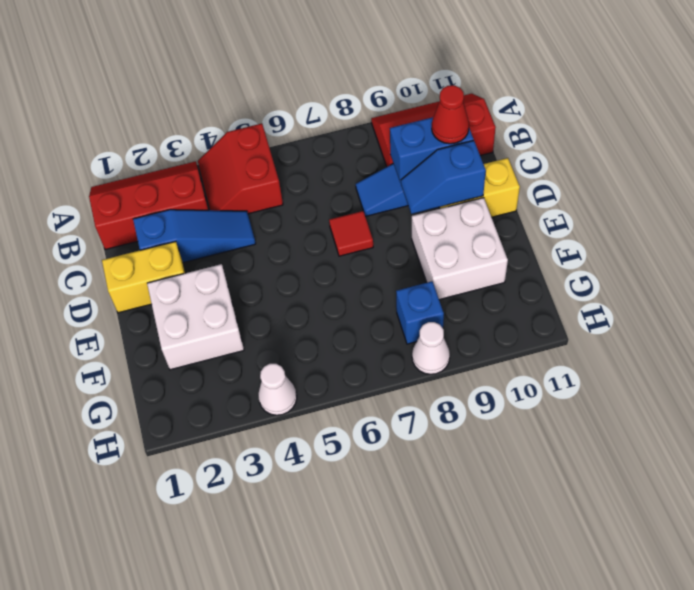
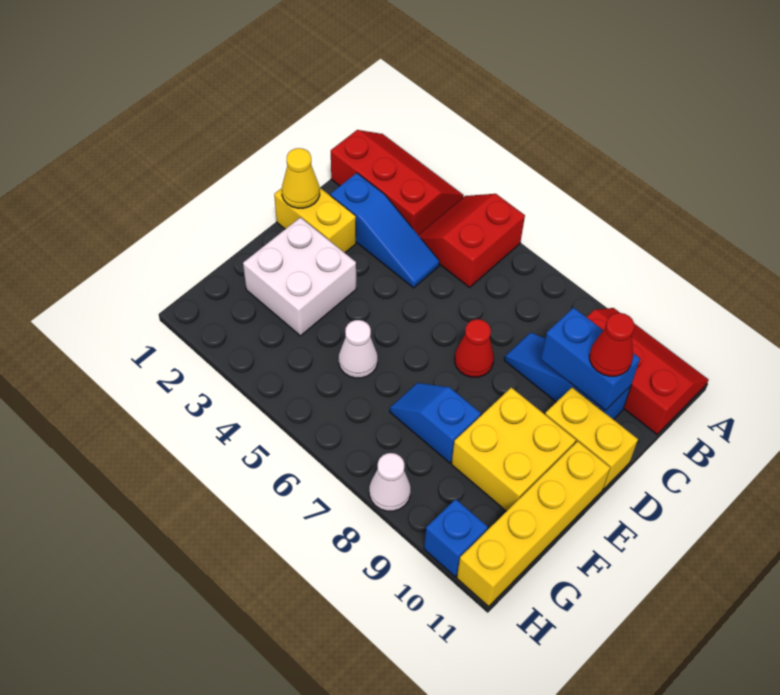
none -> yellow 1x1 cone [282,148,320,208]
red 1x1 tile [329,211,373,256] -> red 1x1 cone [455,319,494,377]
blue 1x2 slope [401,140,486,214] -> blue 1x2 slope moved to [390,383,481,463]
white 2x2 brick [412,198,508,300] -> yellow 2x2 brick [451,388,576,511]
none -> yellow 1x4 brick [457,441,610,607]
blue 1x1 brick [396,281,444,344] -> blue 1x1 brick moved to [424,499,488,577]
white 1x1 cone [258,364,297,415] -> white 1x1 cone moved to [339,320,378,378]

